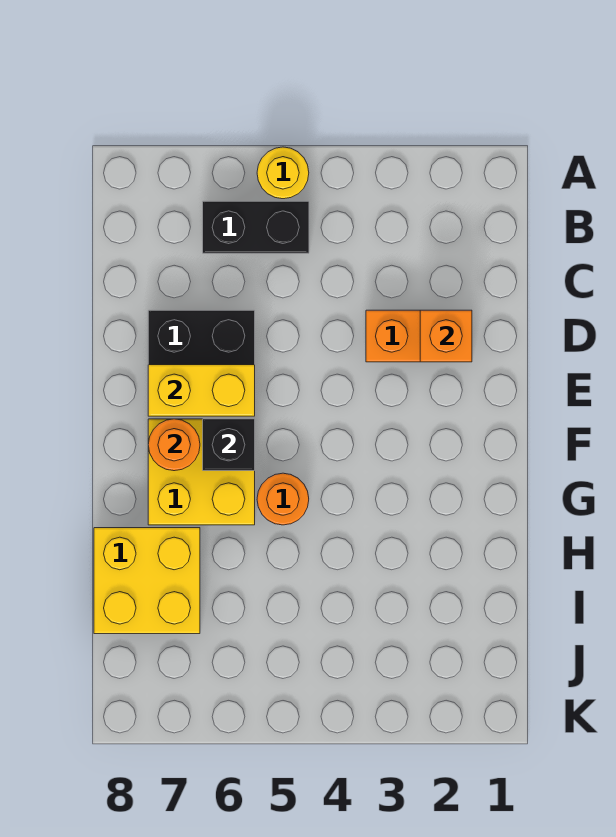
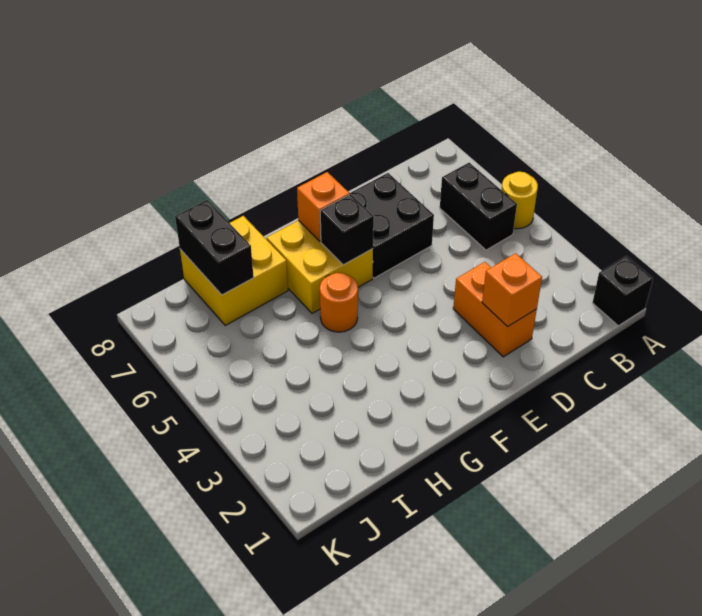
none -> black 1x1 brick [593,256,653,326]
yellow 1x2 brick [148,365,255,416] -> none
orange 1x1 round brick [148,419,200,471] -> orange 1x1 brick [297,172,350,241]
none -> black 1x2 brick [175,200,254,295]

